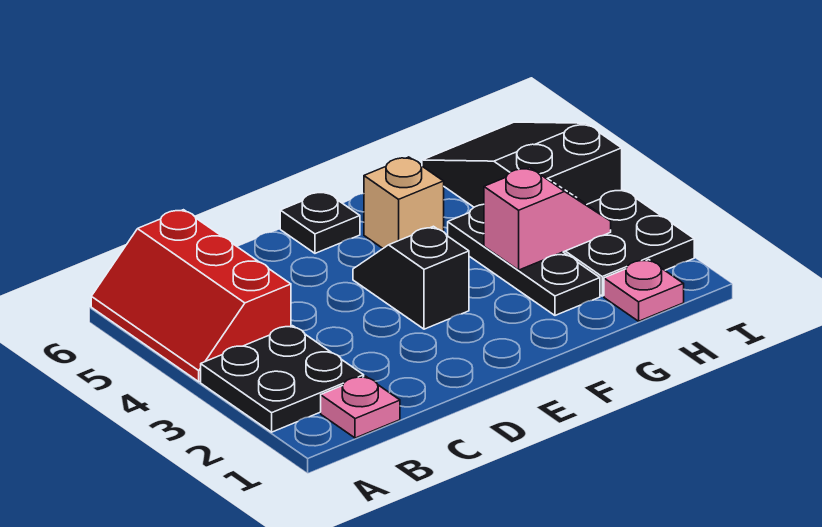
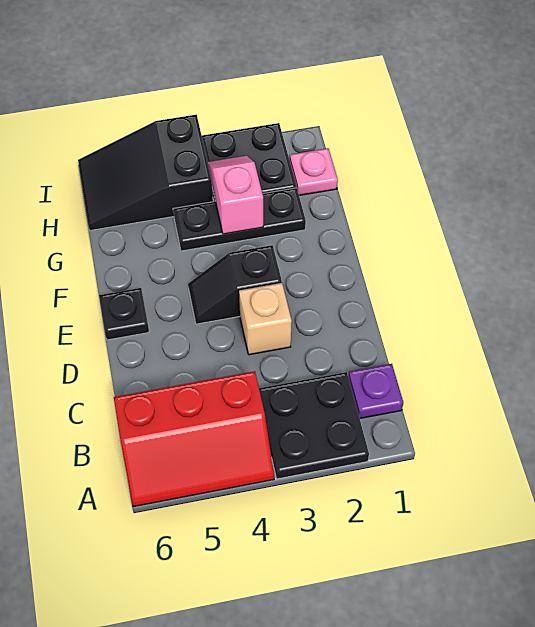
pink 1x1 plate [321,376,400,438] -> purple 1x1 plate [348,364,403,418]
tan 1x1 brick [364,157,444,248] -> tan 1x1 brick moved to [239,283,292,355]

